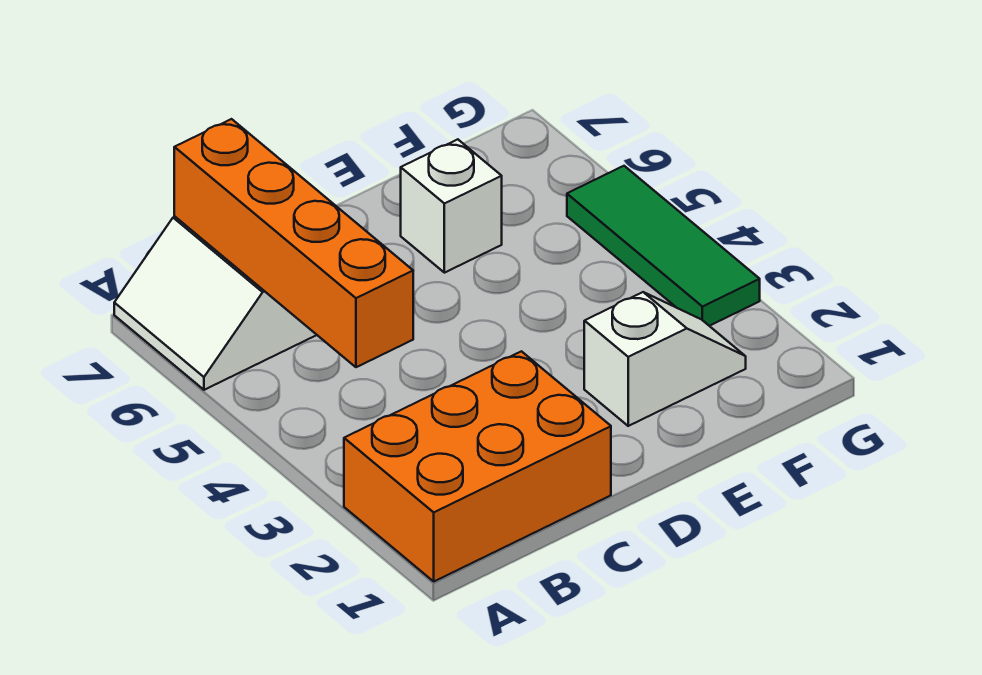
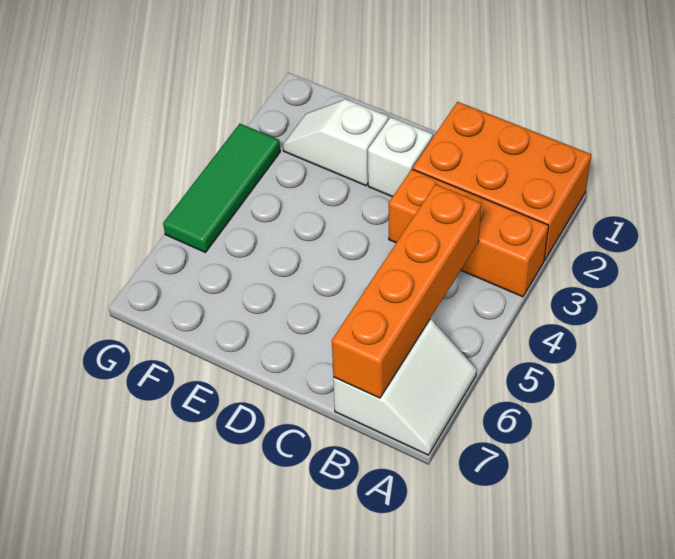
none -> orange 1x3 brick [389,169,549,297]
white 1x1 brick [401,139,502,273] -> white 1x1 brick moved to [368,117,433,197]

